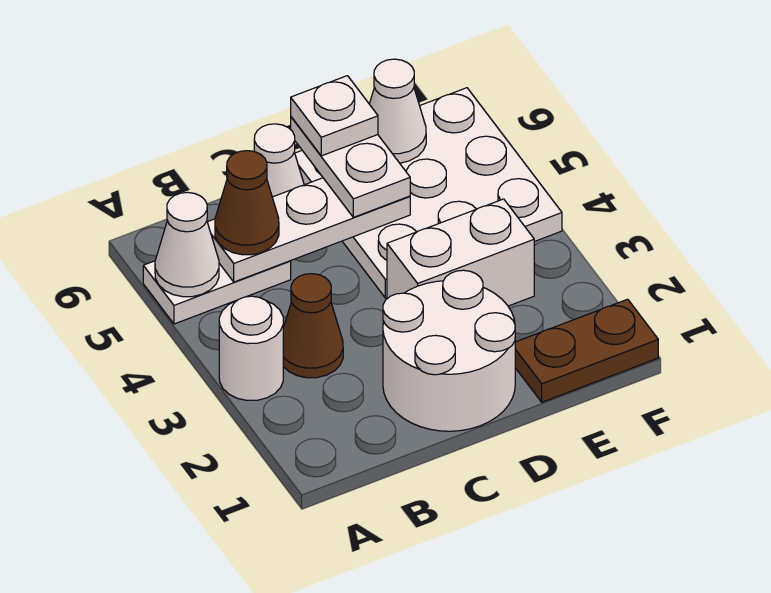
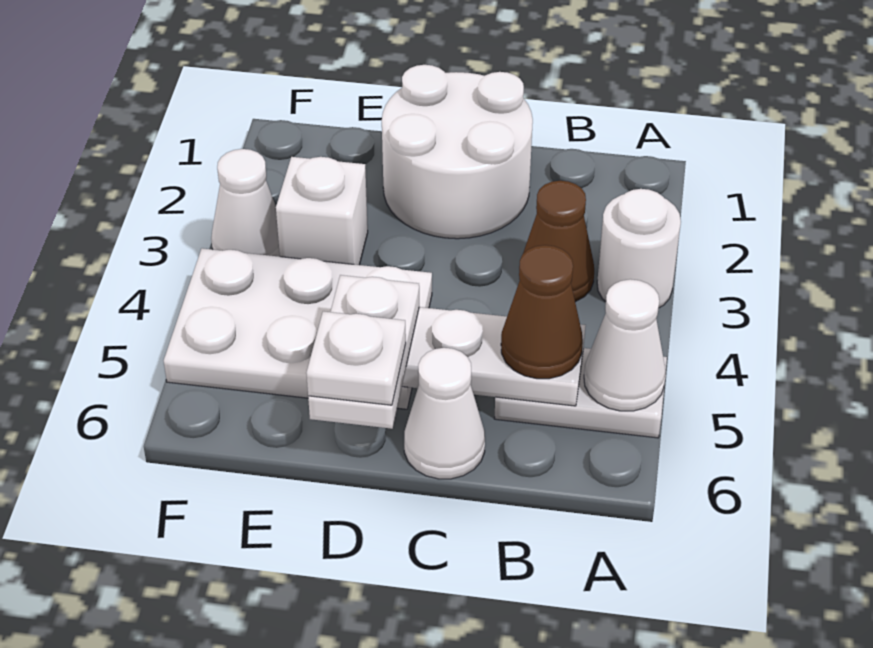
white 1x2 brick [387,199,534,306] -> white 1x1 brick [276,157,368,265]
white 3x3 plate [295,88,562,298] -> white 2x3 plate [164,248,432,409]
brown 1x2 plate [515,299,658,402] -> none
white 1x1 cone [370,59,426,163] -> white 1x1 cone moved to [211,149,280,257]

